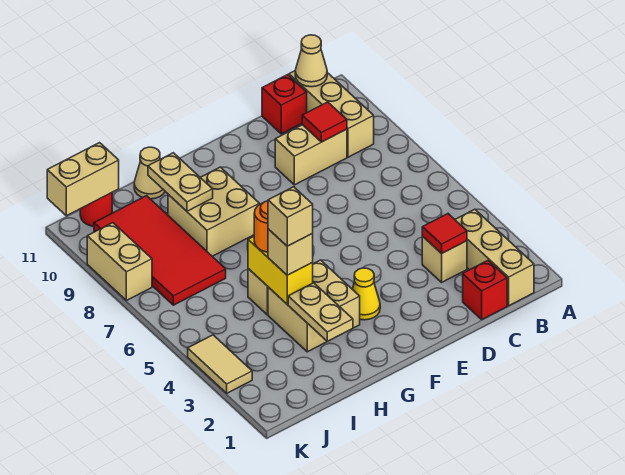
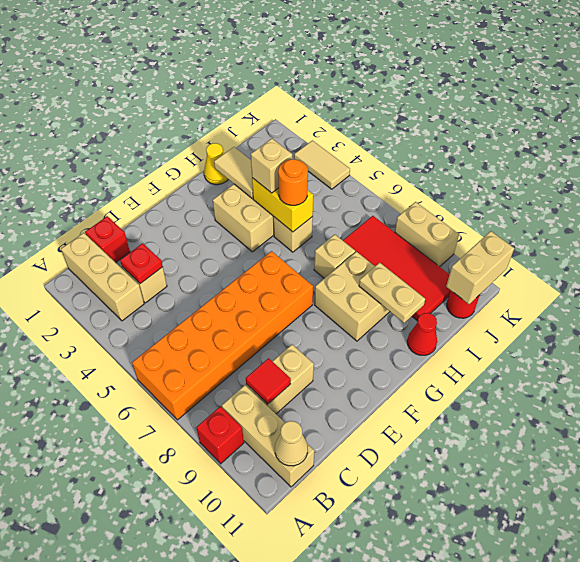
none -> orange 2x6 brick [132,251,313,420]
red 1x1 tile [422,214,467,254] -> red 1x1 plate [120,243,163,284]
red 1x1 brick [262,75,307,134] -> red 1x1 brick moved to [196,406,244,464]
yellow 1x1 cone [352,268,380,320] -> yellow 1x1 cone moved to [204,143,228,185]
tan 1x2 plate [288,283,353,341] -> tan 1x2 tile [214,147,253,199]
tan 1x1 brick [268,187,313,246] -> tan 1x1 brick moved to [314,234,355,278]
tan 1x1 cone [134,147,165,199] -> red 1x1 cone [407,313,437,355]

